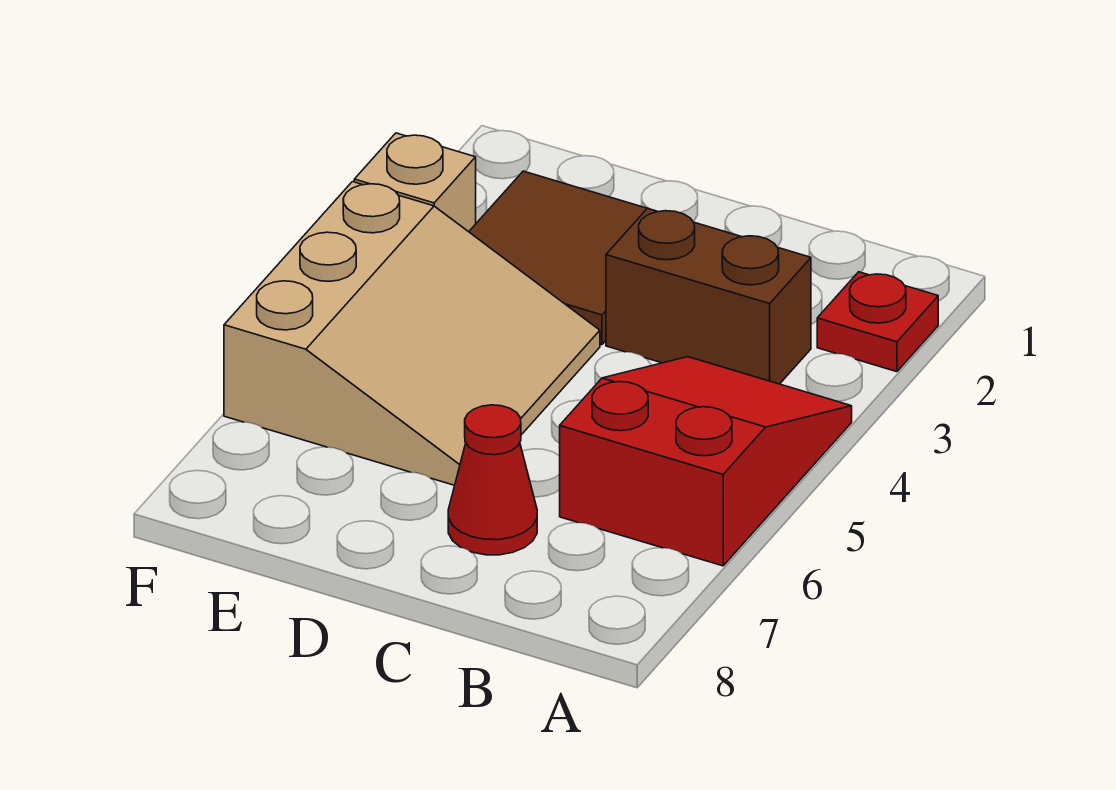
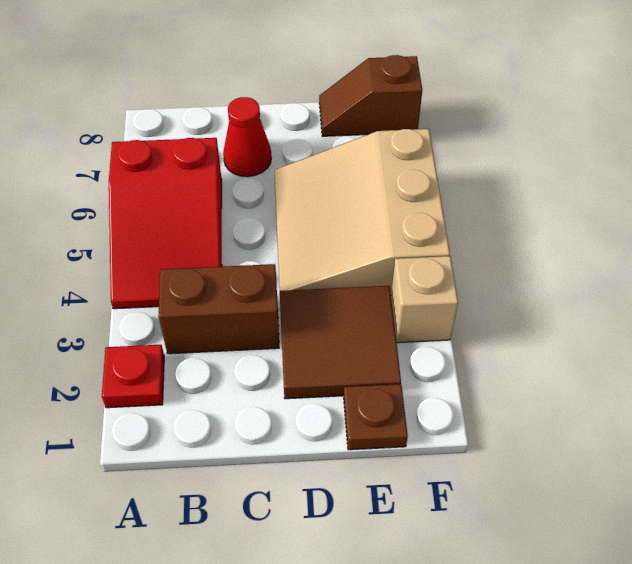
none -> brown 1x1 plate [344,384,408,450]
none -> brown 1x2 slope [319,55,422,136]

